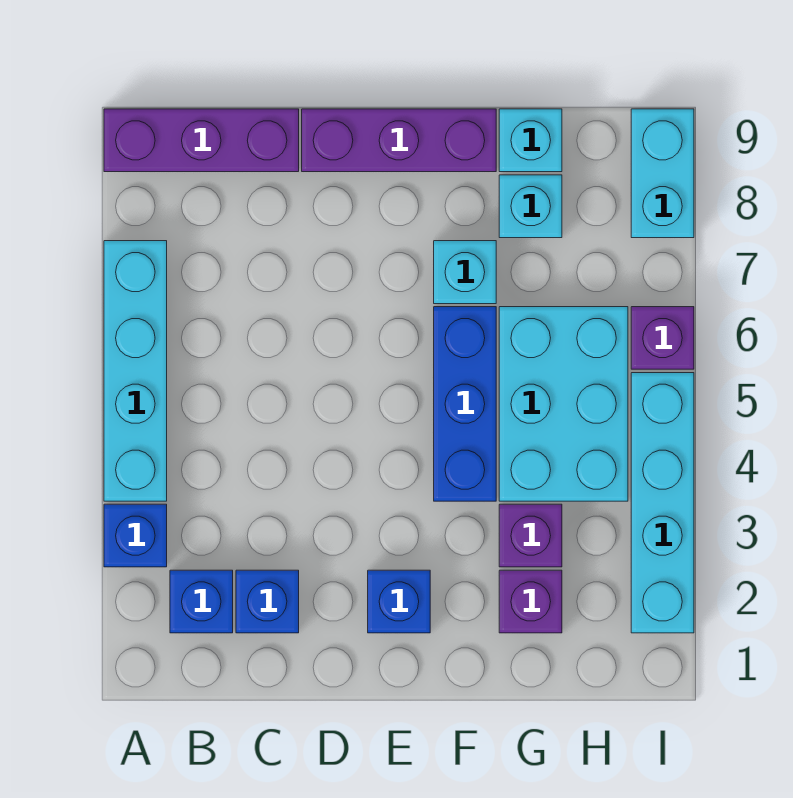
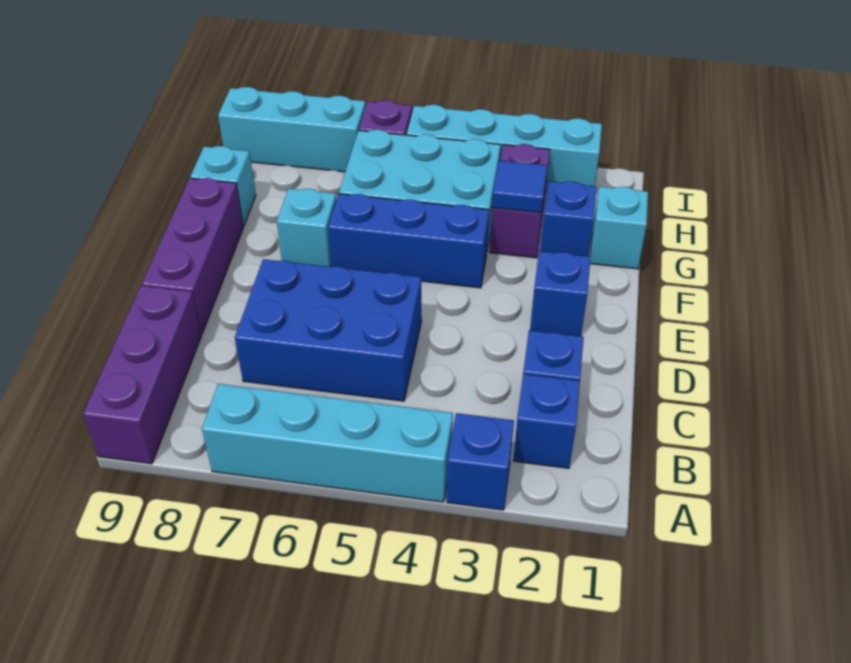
none -> blue 2x3 brick [235,259,422,401]
purple 1x1 brick [499,570,562,633] -> blue 1x1 brick [540,181,597,256]
purple 1x1 brick [499,504,562,567] -> purple 1x2 brick [489,144,550,258]
none -> blue 1x1 tile [492,161,547,213]
cyan 1x1 brick [499,175,562,238] -> cyan 1x1 brick moved to [590,187,648,269]
cyan 1x2 brick [631,109,694,238] -> cyan 1x3 brick [218,87,366,172]

